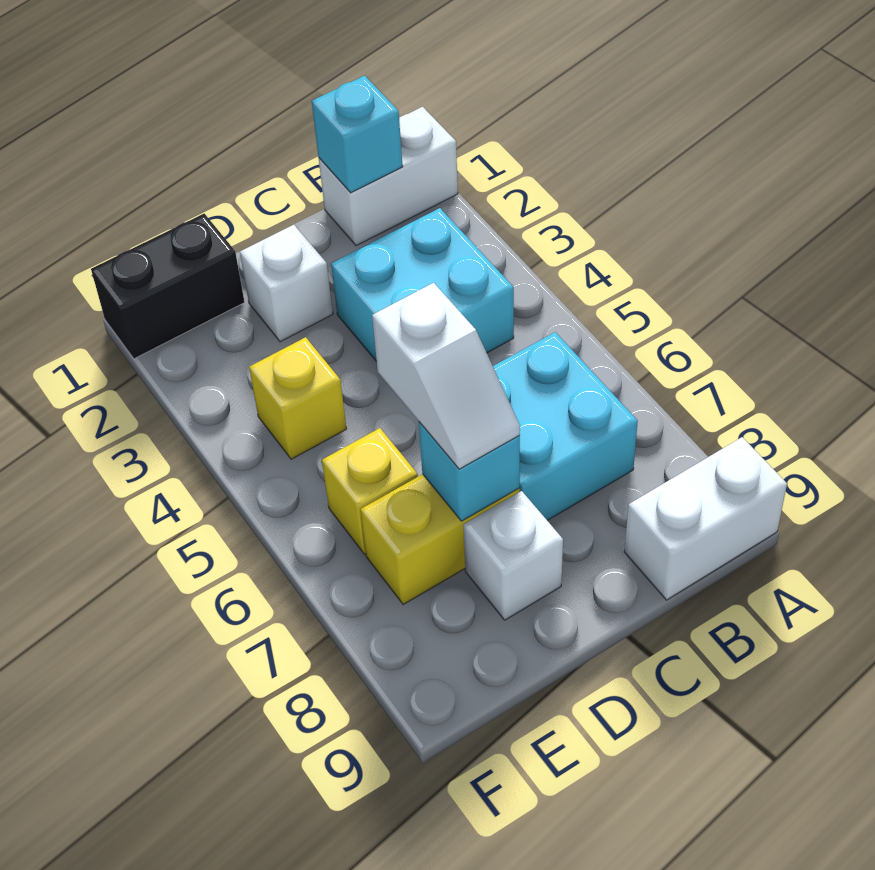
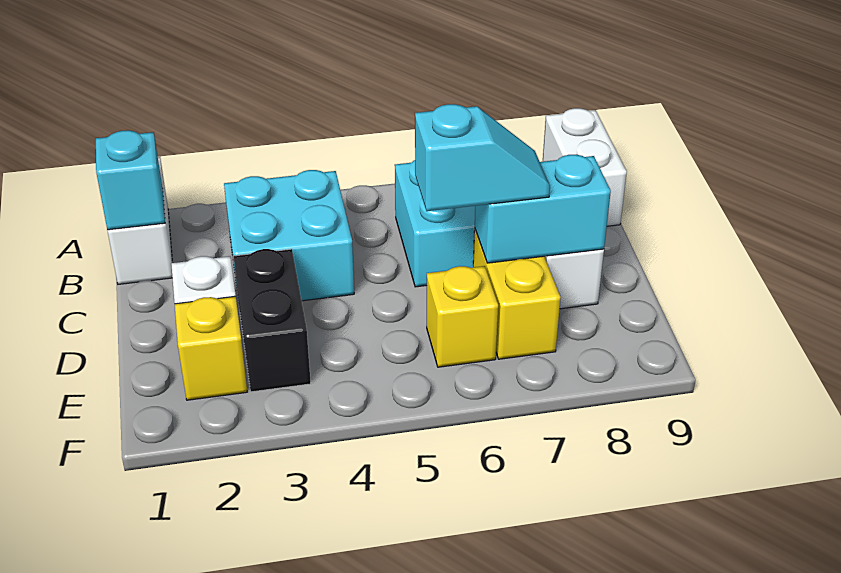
white 1x2 slope [372,283,520,469] -> cyan 1x2 slope [415,104,550,211]
cyan 1x1 brick [419,422,520,521] -> cyan 1x2 brick [475,155,611,263]
black 1x2 brick [91,214,244,359] -> black 1x2 brick moved to [234,249,311,392]
yellow 1x1 brick [249,337,346,459] -> yellow 1x1 brick moved to [175,296,247,400]

